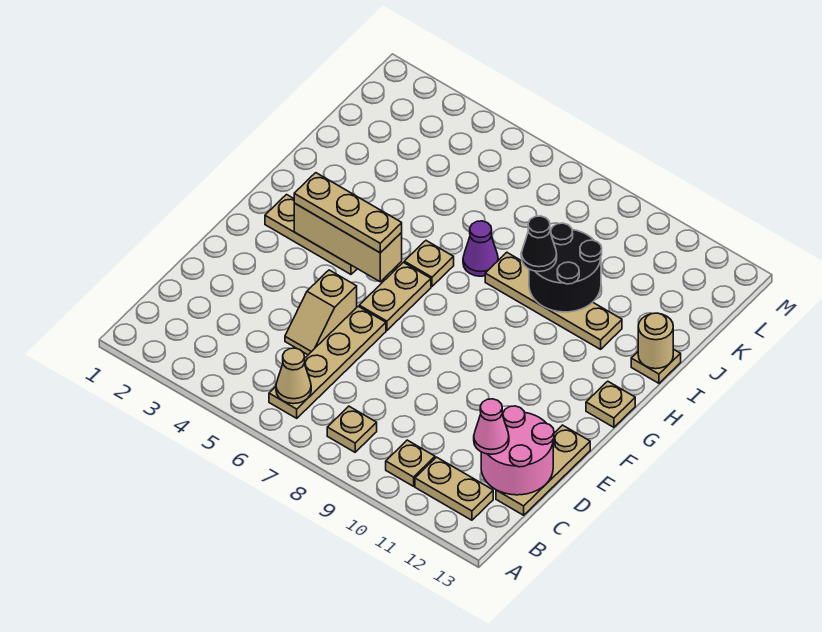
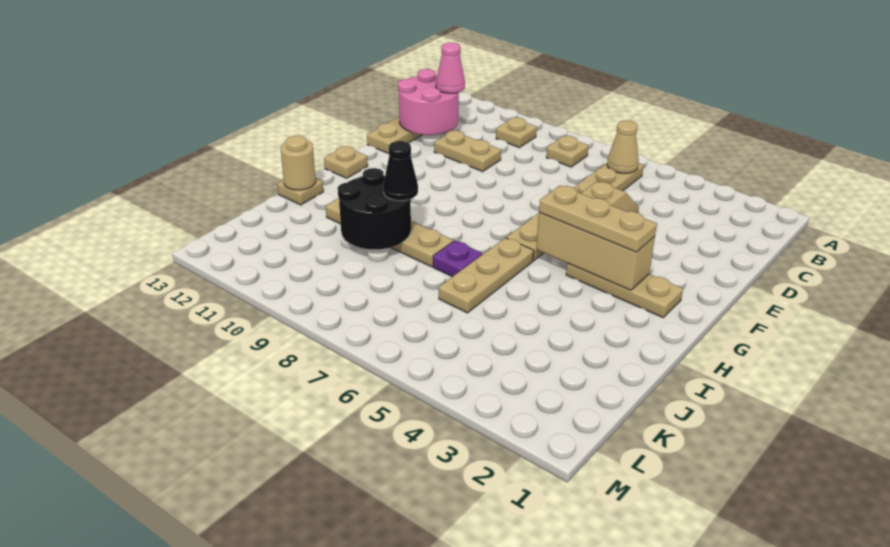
tan 1x2 plate [415,457,493,520] -> tan 1x2 plate moved to [434,130,501,171]
tan 1x1 plate [404,241,454,286] -> tan 1x3 plate [439,238,534,313]
purple 1x1 cone [463,221,498,276] -> purple 1x1 plate [433,241,482,277]

